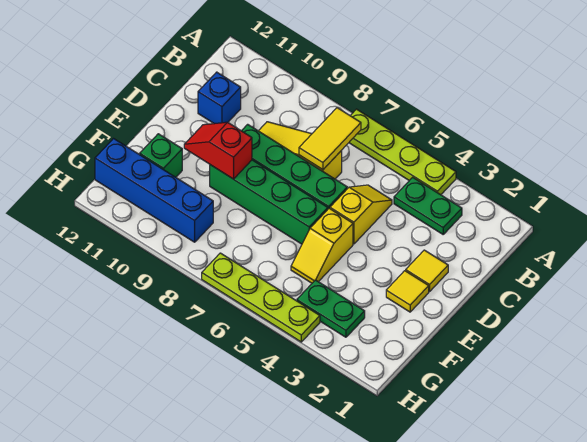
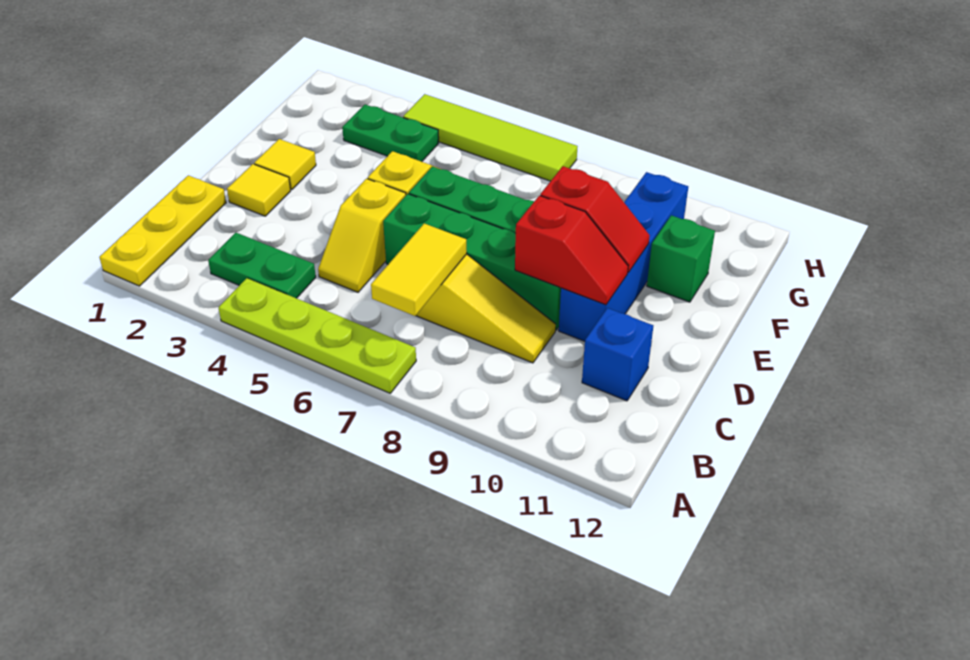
none -> yellow 1x3 plate [99,175,226,286]
none -> red 1x2 slope [515,195,628,305]
blue 1x4 brick [95,139,213,242] -> blue 1x4 brick turned to [559,172,688,341]
lime 1x4 plate [202,253,320,342] -> lime 1x4 tile [403,94,578,181]

